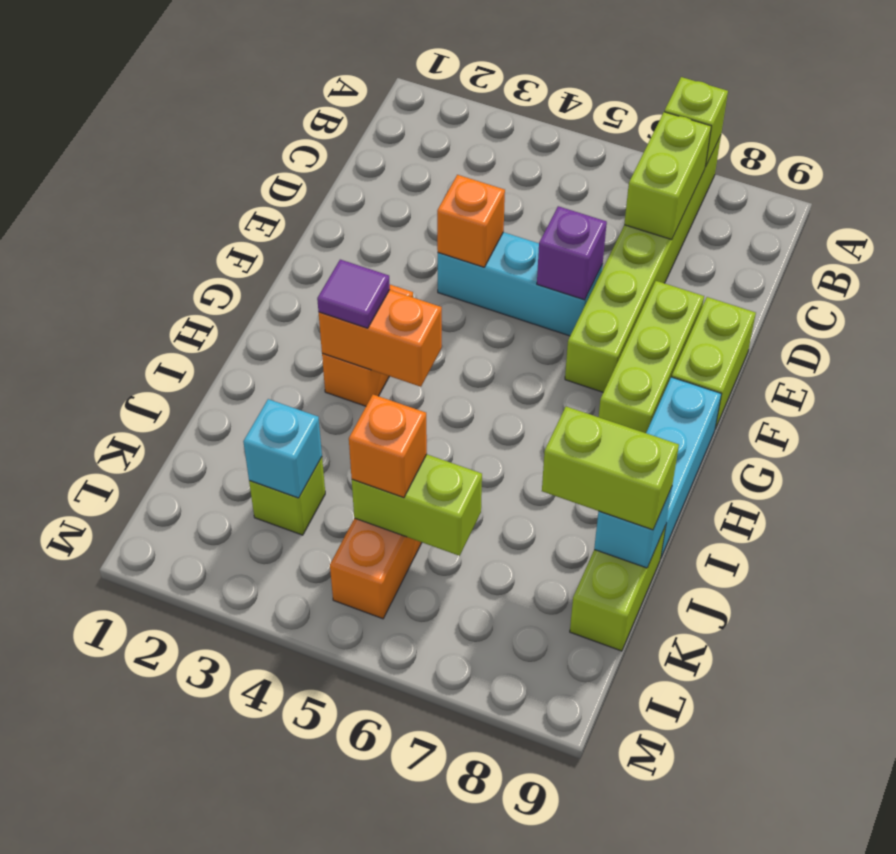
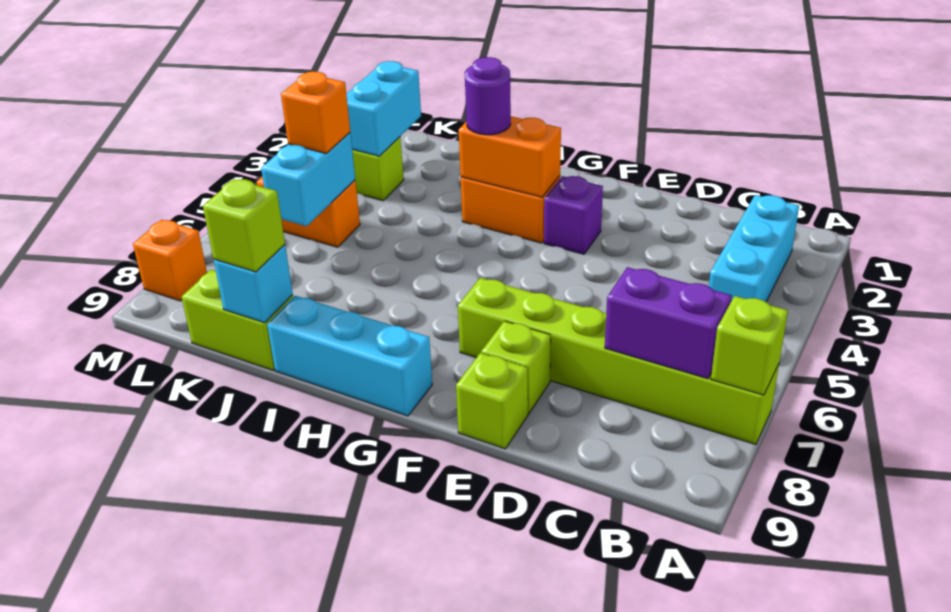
lime 1x2 brick [624,112,711,240] -> purple 1x2 brick [605,267,732,379]
cyan 1x3 brick [438,232,603,336] -> cyan 1x3 brick moved to [709,195,799,302]
orange 1x1 brick [437,175,505,267] -> orange 1x1 brick moved to [133,220,207,301]
purple 1x1 brick [537,206,607,300] -> purple 1x1 brick moved to [544,176,603,254]
lime 1x3 brick [599,281,704,433] -> lime 1x1 brick [481,321,551,414]
lime 1x2 brick [672,297,756,429] -> lime 1x1 brick [456,353,528,449]
orange 1x2 brick [319,290,442,387] -> orange 1x2 brick turned to [459,116,561,197]
purple 1x1 tile [317,260,390,328] -> purple 1x1 round brick [465,57,511,135]
lime 1x2 brick [542,407,679,530] -> lime 1x1 brick [203,179,285,272]
cyan 1x1 brick [243,399,322,498] -> cyan 1x2 brick [346,61,421,156]
lime 1x2 brick [352,454,482,556] -> cyan 1x2 brick [261,133,355,226]

